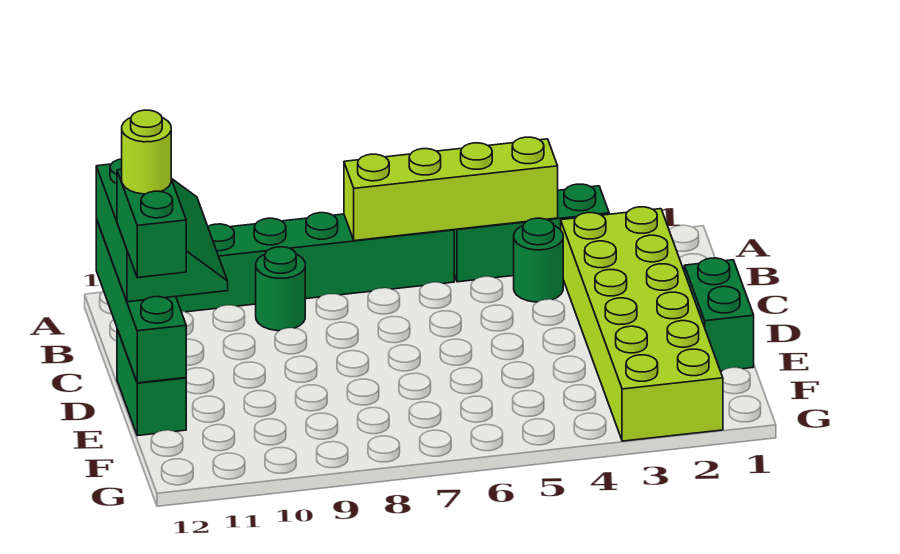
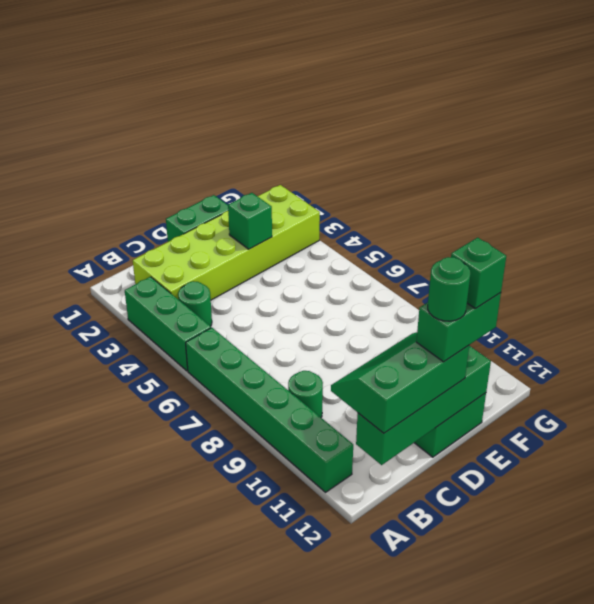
lime 1x4 brick [344,137,558,241] -> none
lime 1x1 round brick [122,110,171,194] -> green 1x1 round brick [428,257,470,321]
none -> green 1x1 brick [228,193,272,249]
none -> green 1x1 brick [451,238,506,309]

